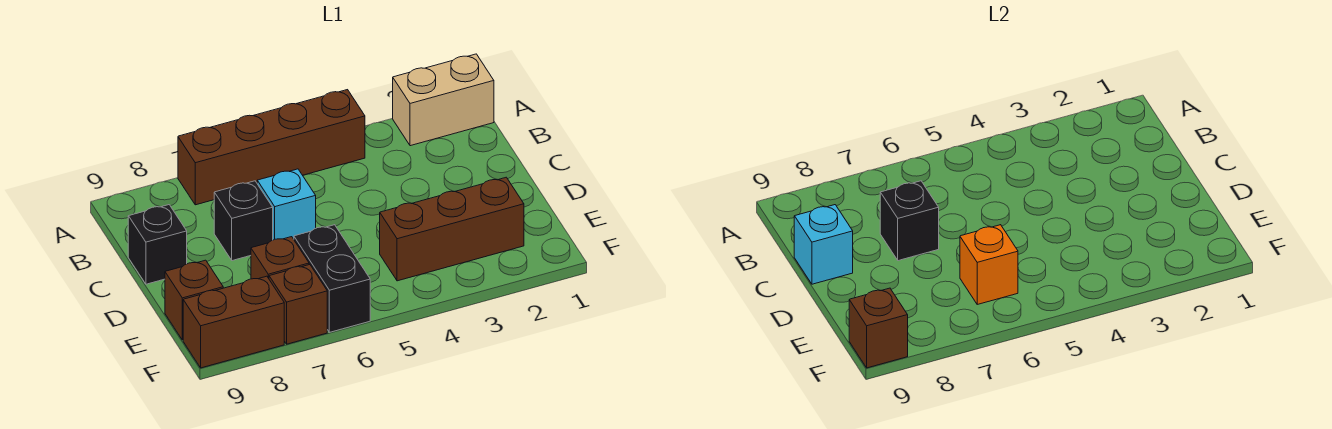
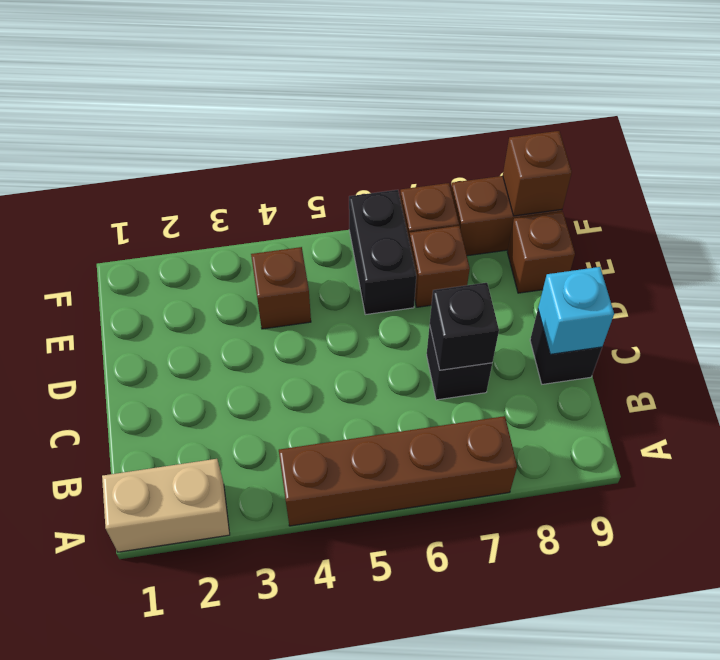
cyan 1x1 brick [257,169,316,240] -> none
brown 1x3 brick [380,177,524,281] -> brown 1x1 brick [251,247,311,329]
orange 1x1 brick [960,225,1018,304] -> none

